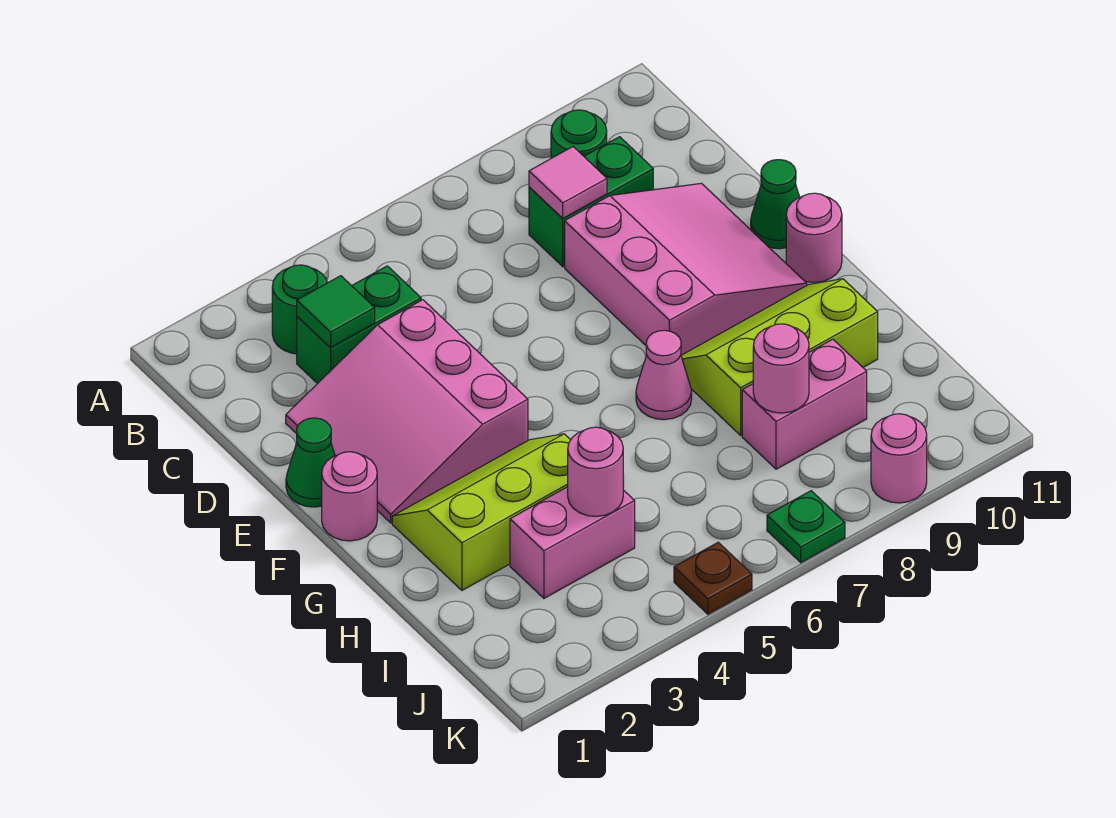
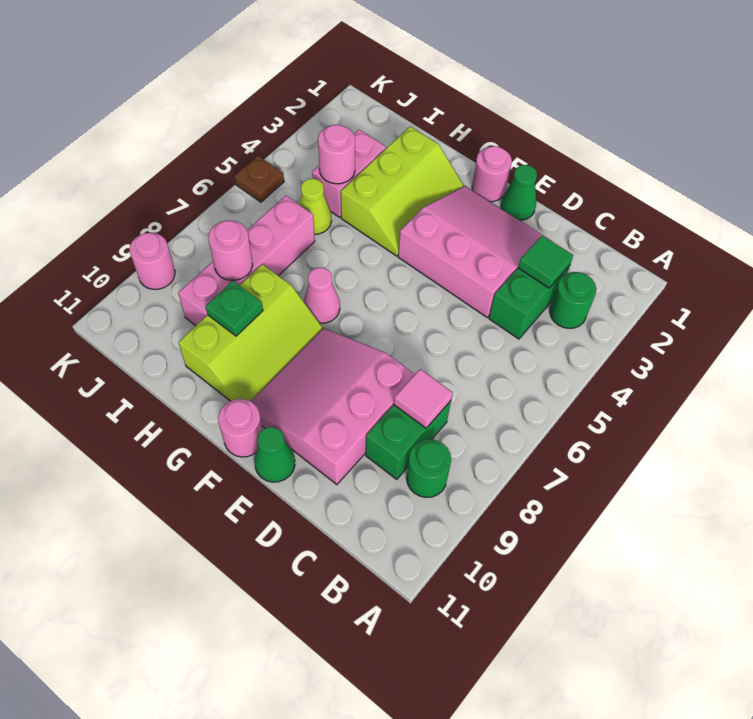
pink 3x3 slope [565,183,807,355] -> pink 3x3 slope turned to [251,328,415,485]
none -> lime 1x1 cone [299,179,332,234]
pink 1x2 brick [742,339,867,469] -> pink 1x4 brick [178,196,315,326]
green 1x1 plate [767,491,845,562] -> green 1x1 plate moved to [206,281,263,336]

